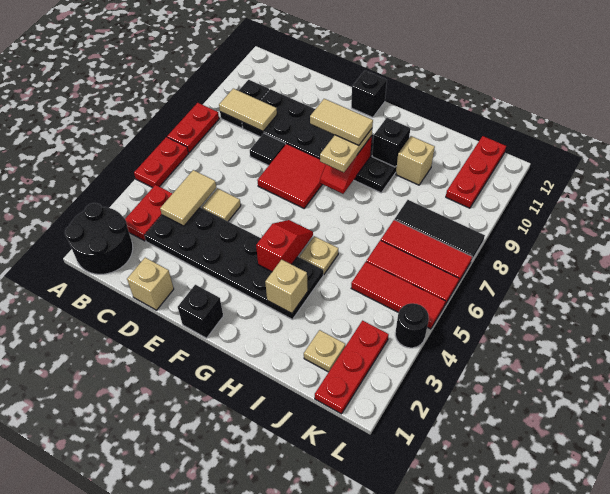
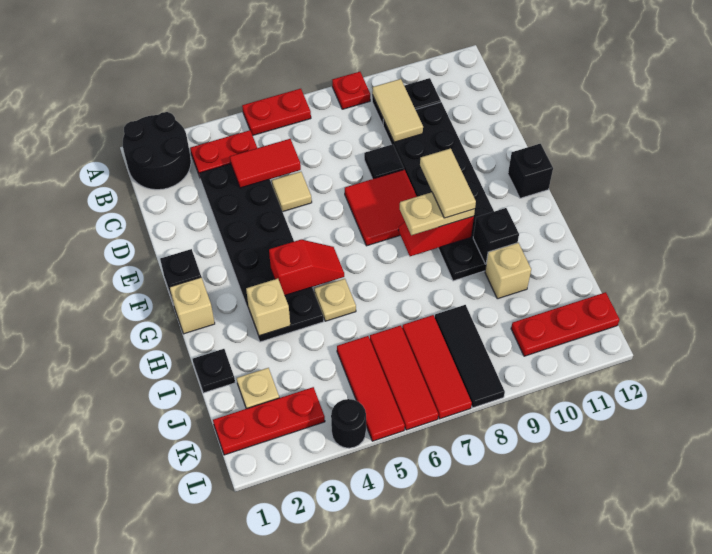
red 1x2 plate [167,103,219,153] -> red 1x1 plate [332,72,370,109]
tan 1x2 tile [160,170,216,226] -> red 1x2 tile [230,139,301,188]
tan 1x1 brick [127,258,174,310] -> tan 1x1 brick moved to [170,277,215,334]
none -> black 1x1 plate [192,349,235,393]

